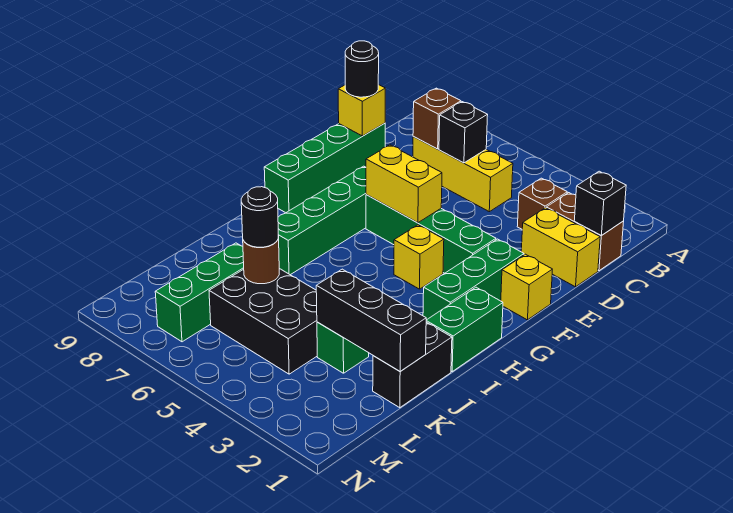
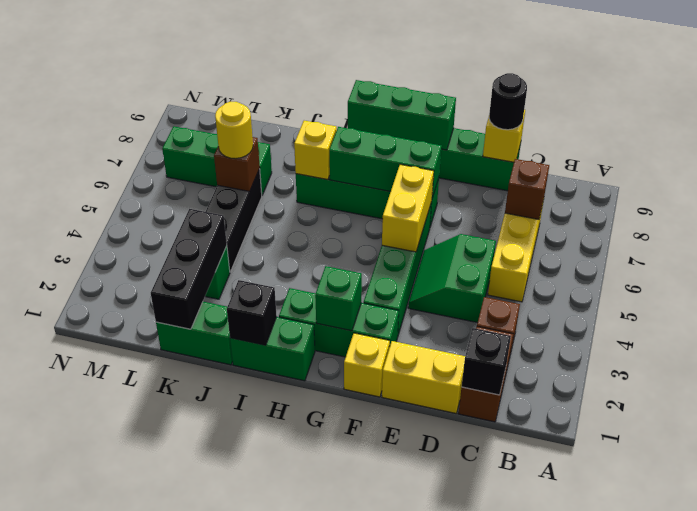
black 1x1 brick [439,102,488,163] -> black 1x1 brick moved to [227,280,277,345]
yellow 1x2 brick [521,208,600,287] -> yellow 1x2 brick turned to [382,341,465,413]
none -> green 2x2 slope [408,234,496,323]
none -> green 1x3 brick [329,127,441,198]
none -> green 1x3 brick [348,80,456,150]
none -> green 1x1 brick [315,266,362,331]
yellow 1x1 brick [394,225,444,289] -> yellow 1x1 brick moved to [294,121,337,180]
black 1x2 brick [373,322,452,408] -> green 1x2 brick [156,302,233,365]
black 2x3 brick [209,269,317,374] -> black 1x3 brick [206,169,262,272]
brown 1x1 round brick [243,235,279,284] -> brown 1x1 brick [214,137,260,191]
black 1x1 round brick [241,187,278,247] -> yellow 1x1 round brick [215,102,253,159]

